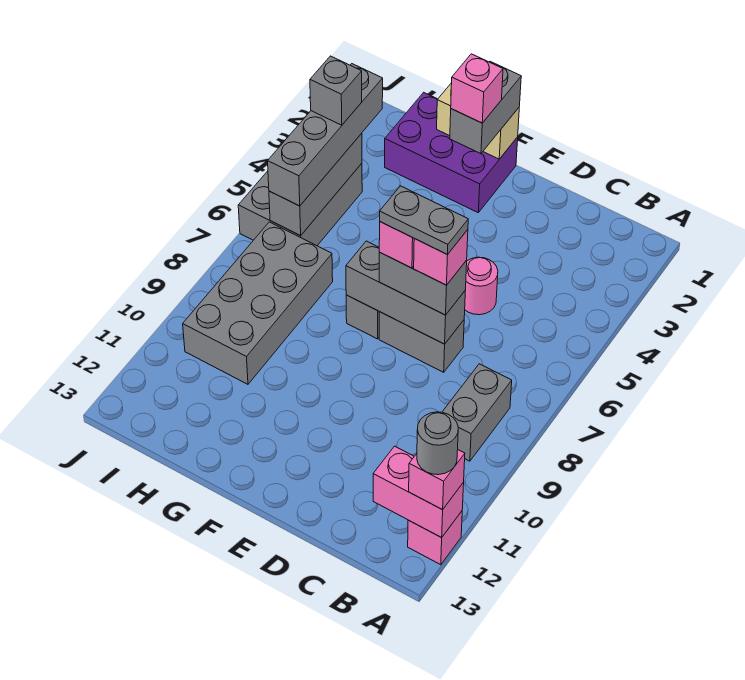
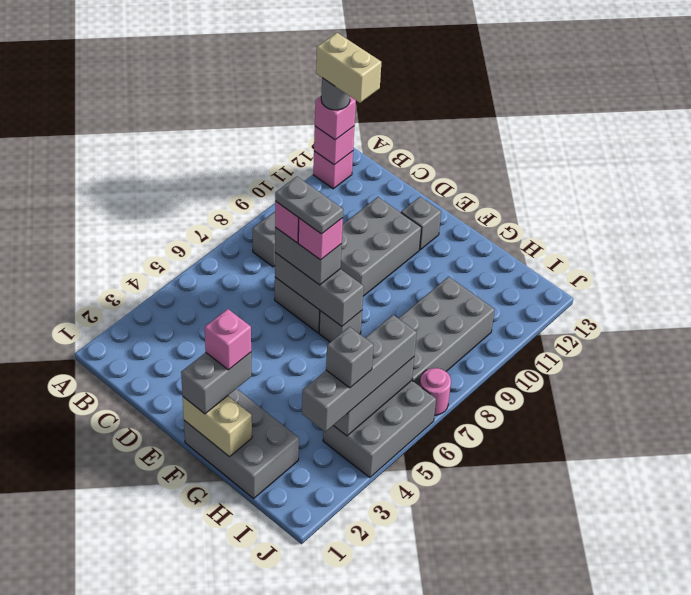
pink 1x2 brick [373,446,464,538] -> pink 1x1 brick [314,126,354,165]
none -> tan 1x2 brick [316,33,381,103]
pink 1x1 round brick [465,257,498,315] -> pink 1x1 round brick moved to [420,368,451,415]
none -> grey 2x3 brick [340,197,421,296]
none -> grey 1x1 brick [401,197,441,250]
purple 2x3 brick [385,92,518,212] -> grey 2x3 brick [184,389,299,498]

